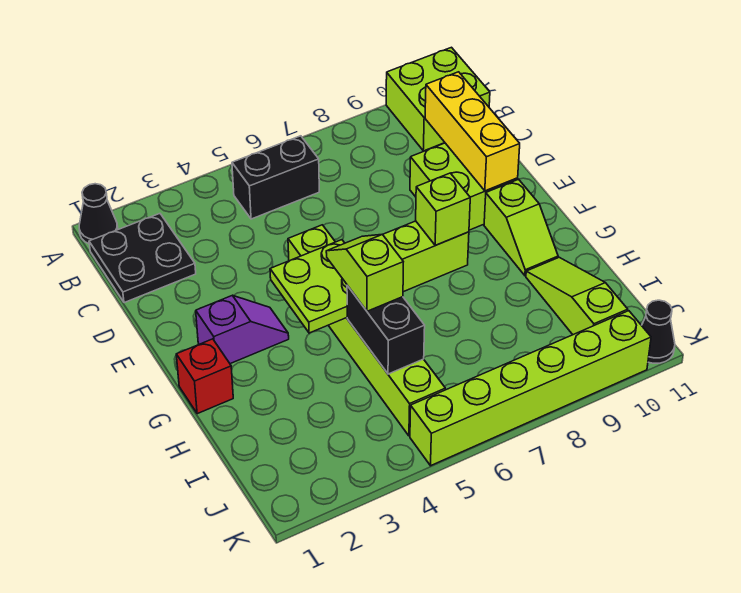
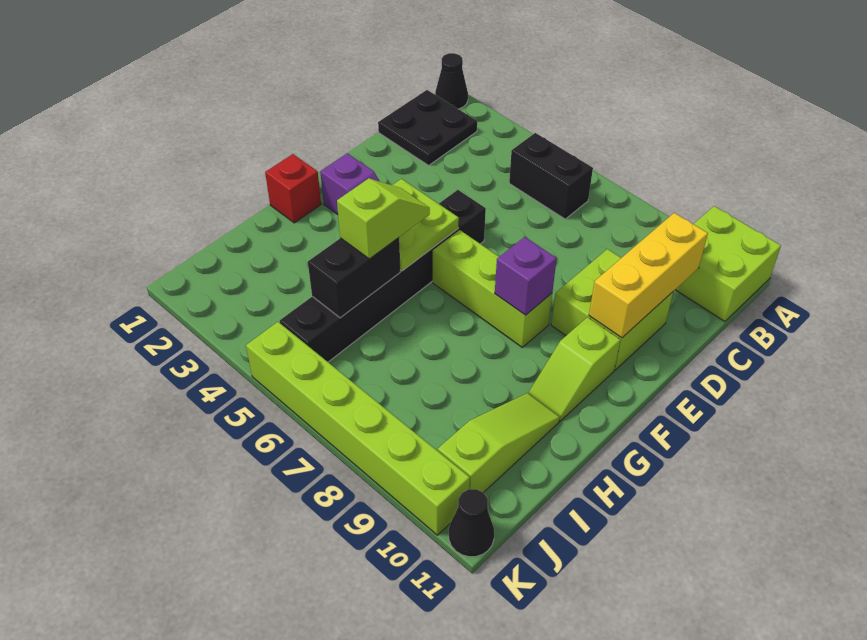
lime 1x6 brick [288,225,445,436] -> black 1x6 brick [280,190,486,362]
lime 1x1 brick [416,173,470,245] -> purple 1x1 brick [495,237,557,315]

